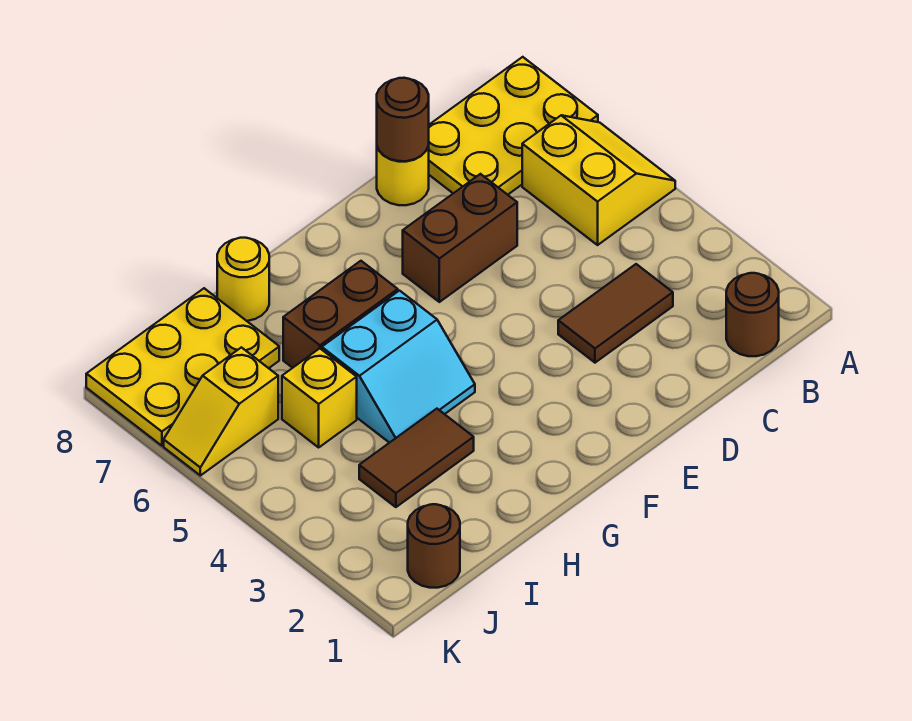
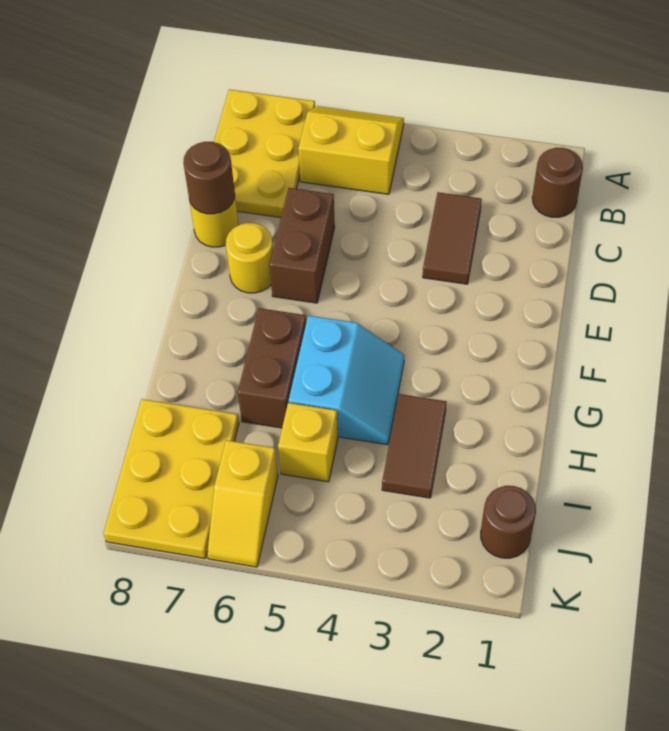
yellow 1x1 round brick [217,238,269,321] -> yellow 1x1 round brick moved to [226,223,273,293]

